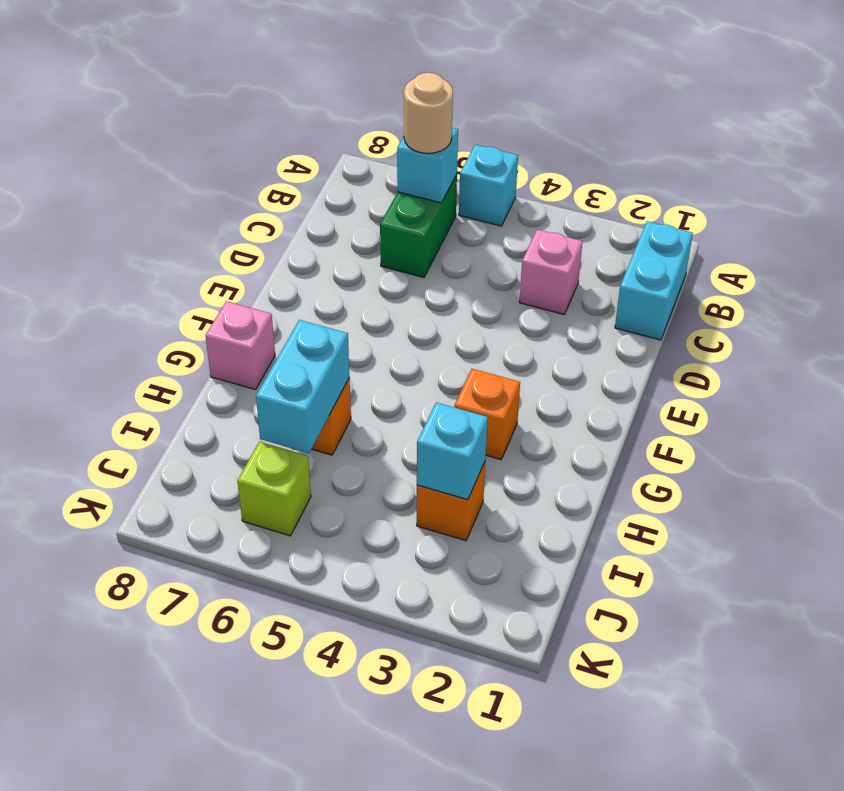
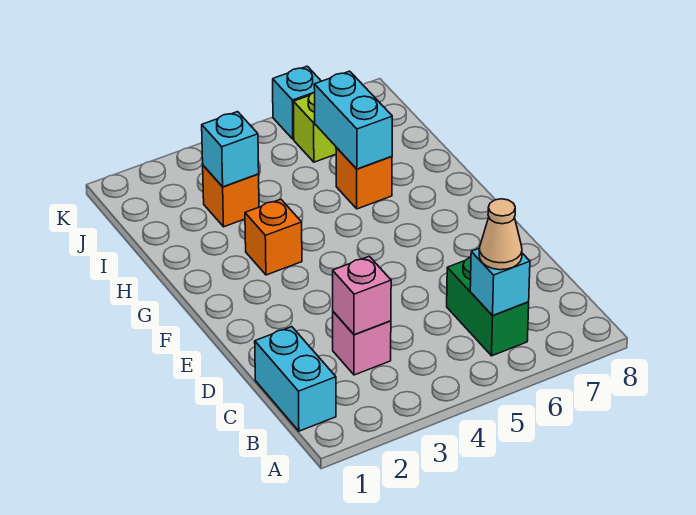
cyan 1x1 brick [459,145,518,226] -> cyan 1x1 brick moved to [273,66,321,139]
tan 1x1 round brick [404,73,453,154] -> tan 1x1 cone [479,199,522,270]
pink 1x1 brick [205,301,275,390] -> pink 1x1 brick moved to [333,256,391,335]

